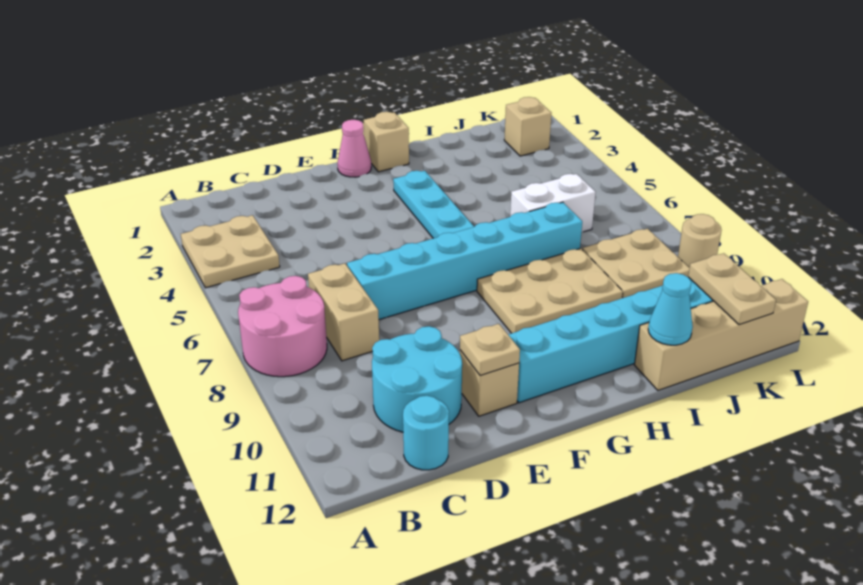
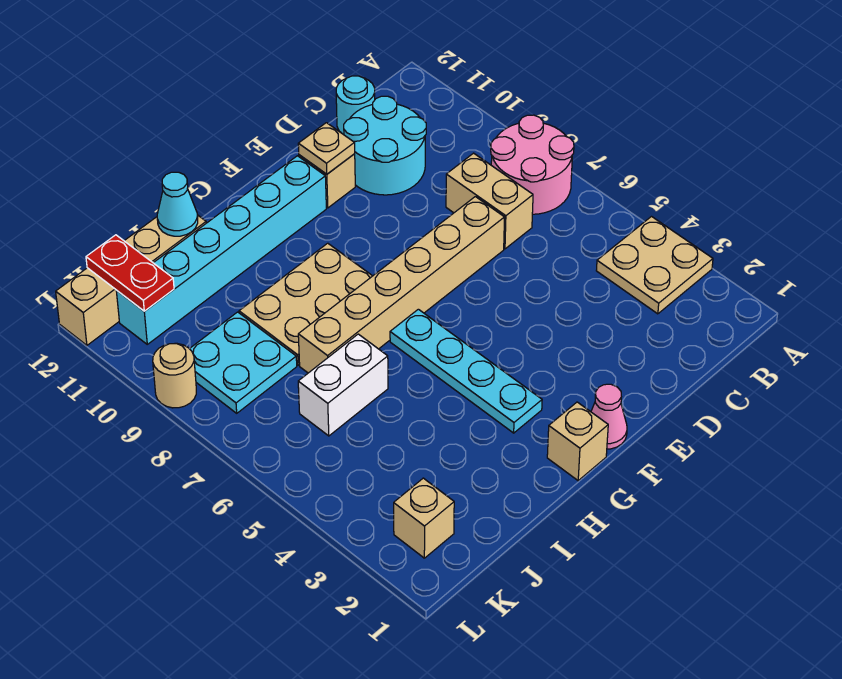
cyan 1x6 brick [347,202,582,320] -> tan 1x6 brick [298,197,505,373]
tan 2x2 plate [583,229,690,298] -> cyan 2x2 plate [189,312,297,413]
tan 1x2 plate [688,253,776,325] -> red 1x2 plate [86,235,174,311]

